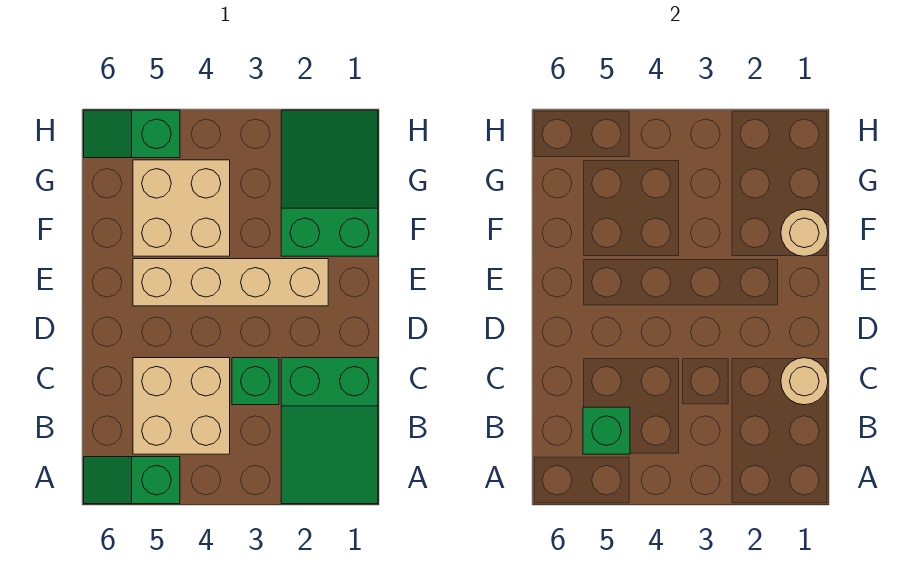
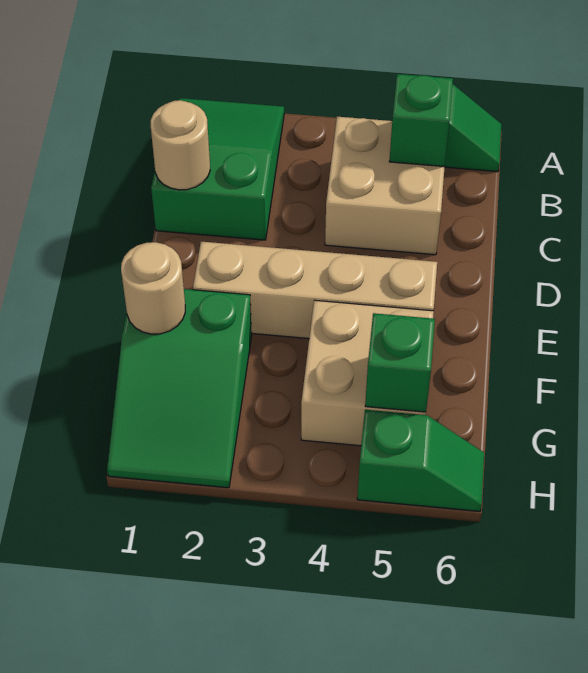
green 1x1 brick [232,358,279,405] -> green 1x1 brick moved to [365,313,435,412]

